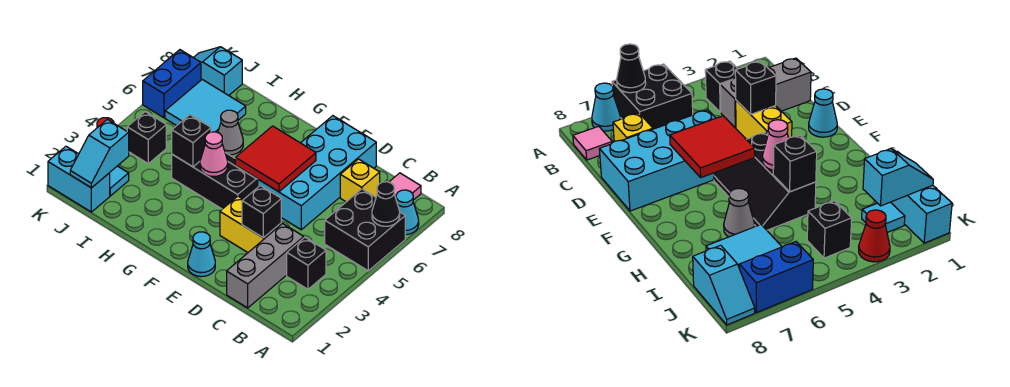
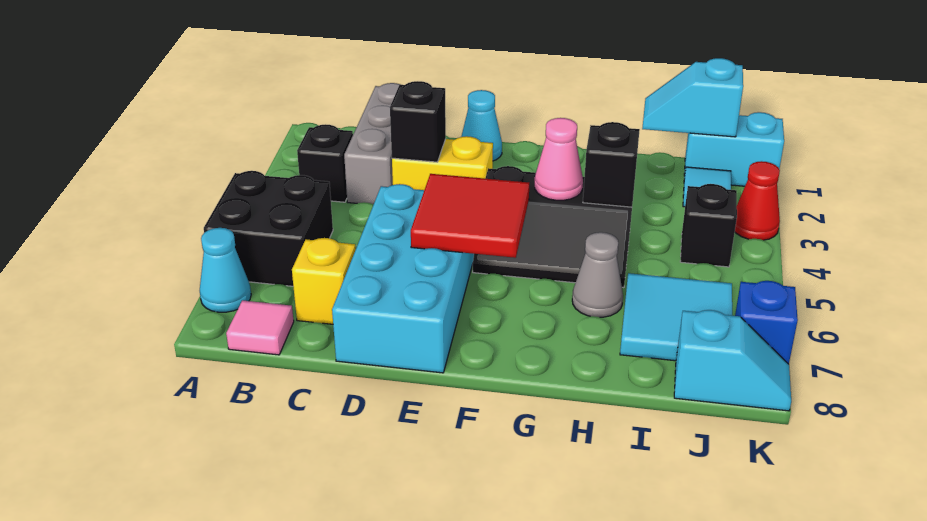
black 1x1 cone [372,182,400,226] -> none
cyan 1x2 slope [70,119,129,188] -> cyan 1x2 slope turned to [642,58,743,137]
blue 1x2 brick [143,50,201,118] -> blue 1x1 brick [735,281,798,364]

